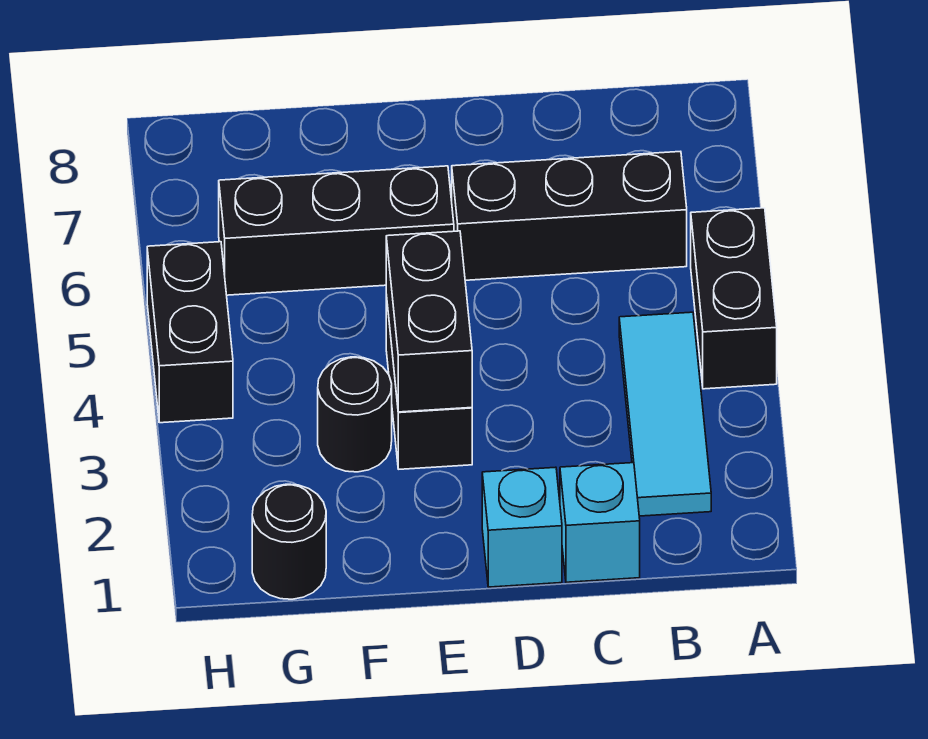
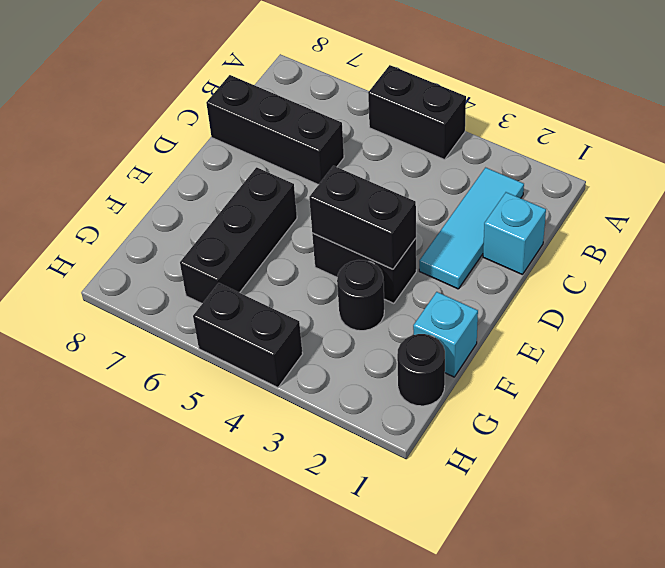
cyan 1x3 tile [619,312,711,516] -> cyan 1x3 tile turned to [419,168,524,289]
black 1x3 brick [452,151,687,280] -> black 1x3 brick turned to [206,75,344,185]
cyan 1x1 brick [482,467,562,587] -> cyan 1x1 brick moved to [413,292,478,377]

